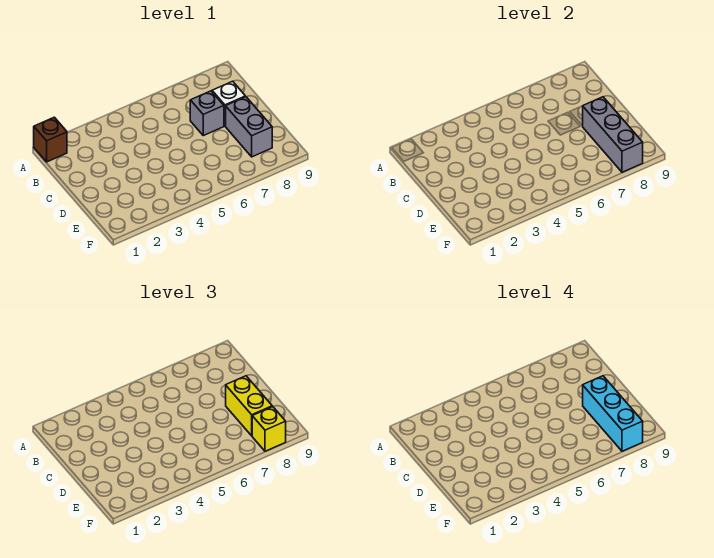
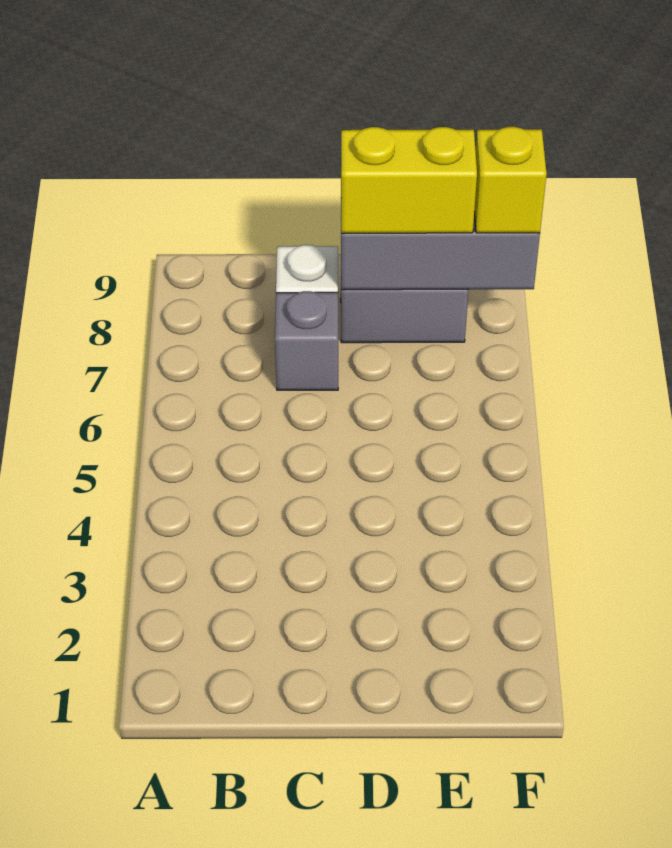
brown 1x1 brick [34,117,67,162] -> none
cyan 1x3 brick [583,376,643,451] -> none

